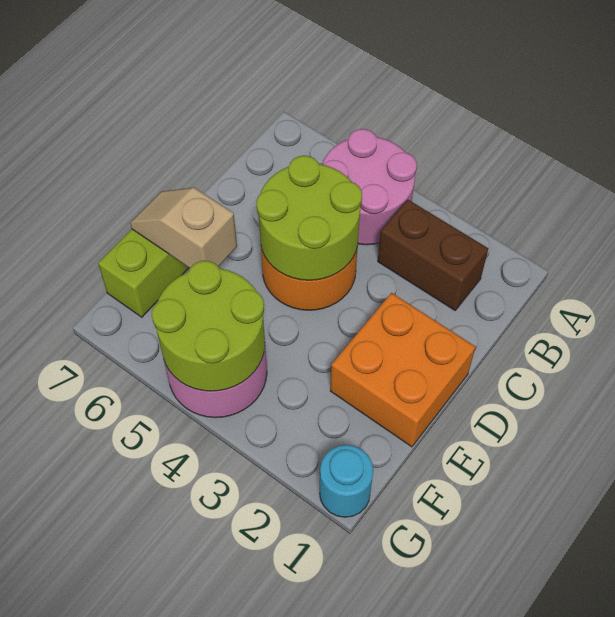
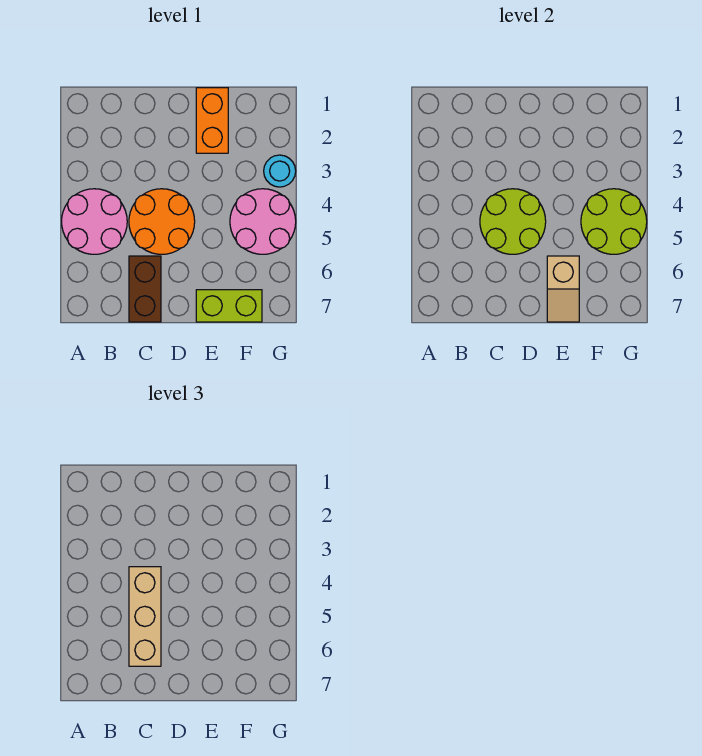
brown 1x2 brick [378,200,488,310] -> brown 1x2 brick moved to [129,256,161,322]
none -> tan 1x3 brick [129,567,161,666]
orange 2x2 brick [330,293,476,447] -> orange 1x2 brick [196,88,228,153]
cyan 1x1 round brick [320,445,373,517] -> cyan 1x1 round brick moved to [264,155,296,187]

